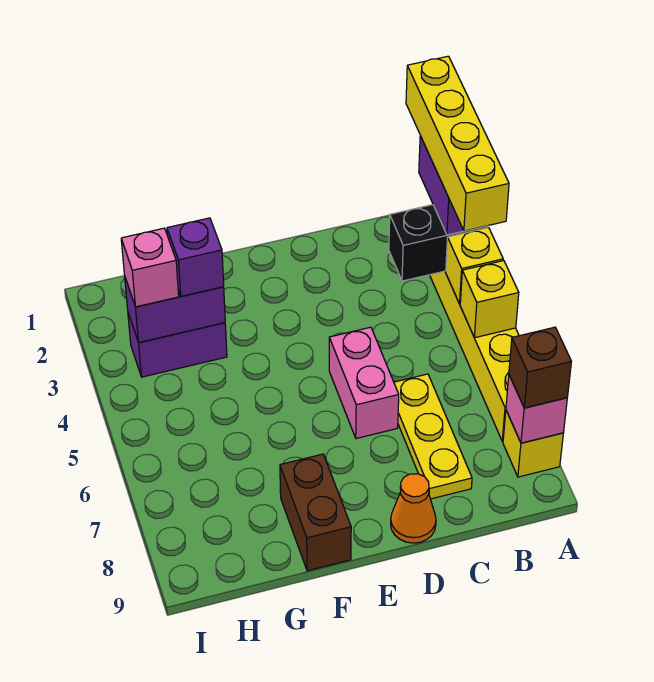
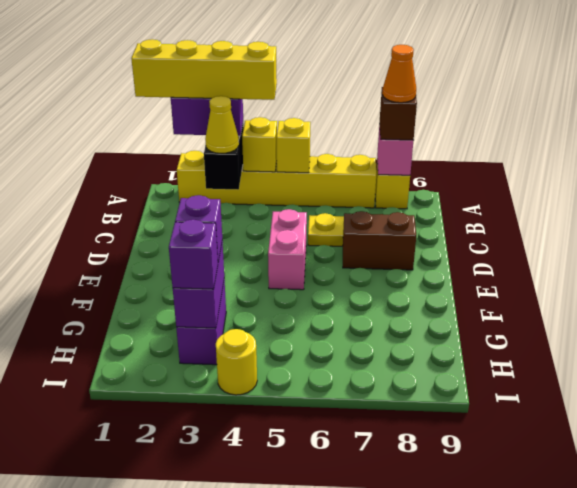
none -> yellow 1x1 cone [205,96,239,153]
pink 1x2 brick [329,327,399,439] -> pink 1x2 brick turned to [268,209,307,290]
orange 1x1 cone [391,474,436,543] -> orange 1x1 cone moved to [382,45,416,103]
brown 1x2 brick [280,454,351,571] -> brown 1x2 brick moved to [343,211,416,270]
pink 1x1 brick [121,228,179,307] -> purple 1x1 brick [169,220,218,289]
none -> yellow 1x1 round brick [216,329,257,395]

